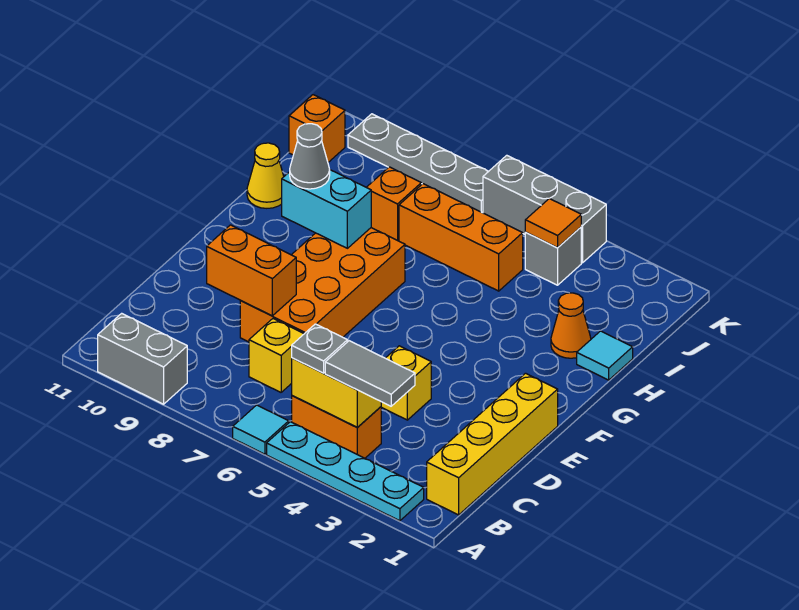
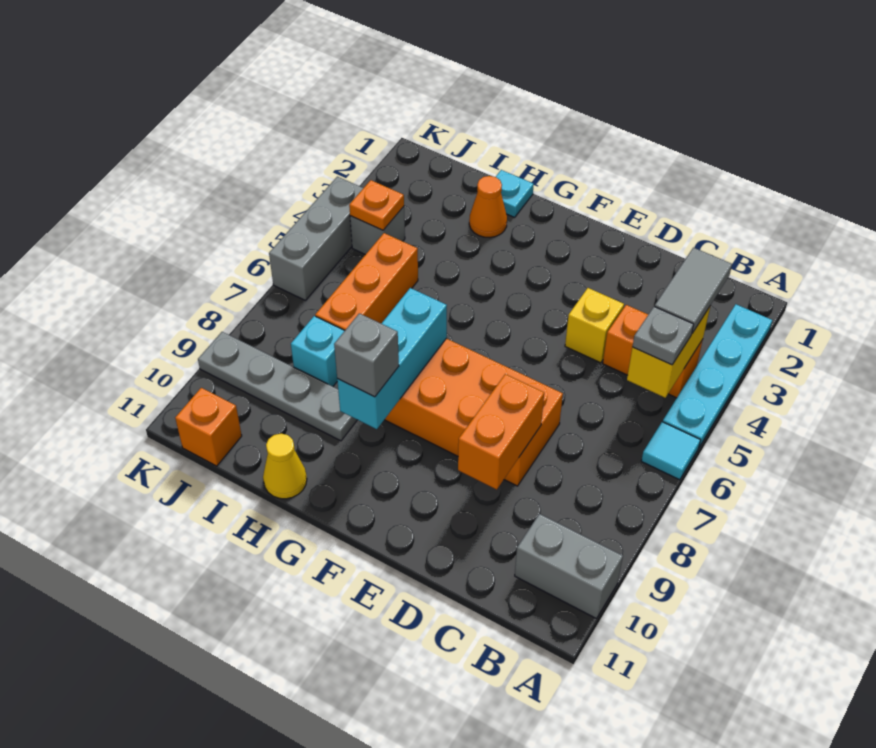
grey 1x2 brick [98,313,187,404] -> grey 1x2 brick turned to [515,514,623,619]
yellow 1x4 brick [427,373,558,515] -> none
orange 1x2 brick [292,396,381,458] -> orange 1x2 brick turned to [603,305,703,398]
yellow 1x1 brick [249,319,304,392] -> none
cyan 1x2 brick [282,170,371,248] -> cyan 1x3 brick [337,288,447,429]
grey 1x1 cone [290,124,330,189] -> grey 1x1 brick [334,313,399,397]
cyan 1x1 tile [577,331,633,380] -> cyan 1x1 plate [496,170,534,217]
orange 1x1 brick [367,167,421,240] -> cyan 1x1 brick [291,316,345,386]
orange 1x1 tile [525,198,581,248] -> orange 1x1 plate [349,180,404,230]
grey 1x4 plate [348,114,489,212] -> grey 1x4 plate turned to [198,332,357,441]

